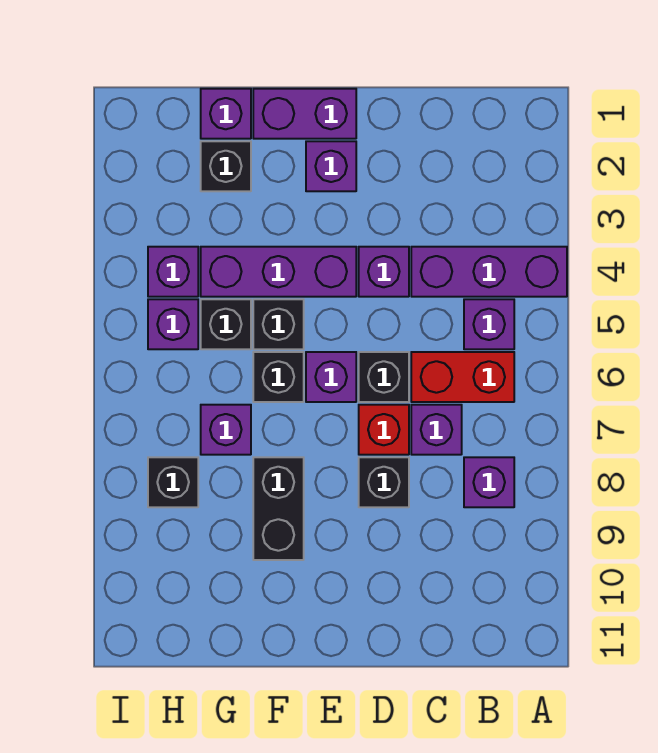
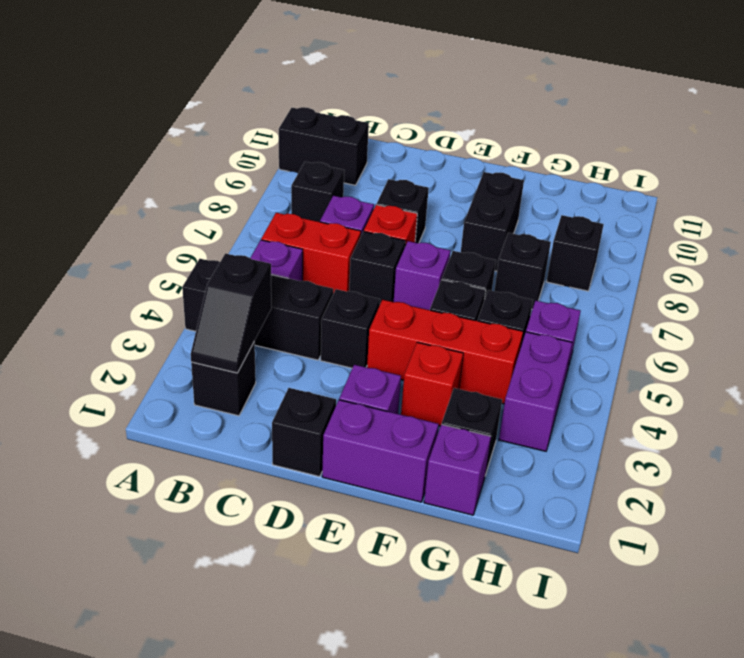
purple 1x3 brick [411,247,567,297] -> black 1x3 brick [182,259,333,360]
none -> black 1x2 brick [279,107,369,185]
none -> black 1x1 brick [191,342,256,416]
none -> black 1x2 slope [191,253,271,373]
purple 1x1 brick [464,457,514,507] -> black 1x1 brick [291,162,344,222]
none -> black 1x1 brick [272,388,336,477]
purple 1x1 brick [359,247,409,297] -> black 1x1 brick [321,289,380,368]
purple 1x3 brick [201,247,356,297] -> red 1x3 brick [367,300,523,404]
none -> red 1x1 brick [401,342,463,426]
purple 1x1 brick [201,405,251,455] -> black 1x1 brick [494,233,551,309]
purple 1x1 brick [148,247,198,297] -> purple 1x2 brick [499,332,572,451]

